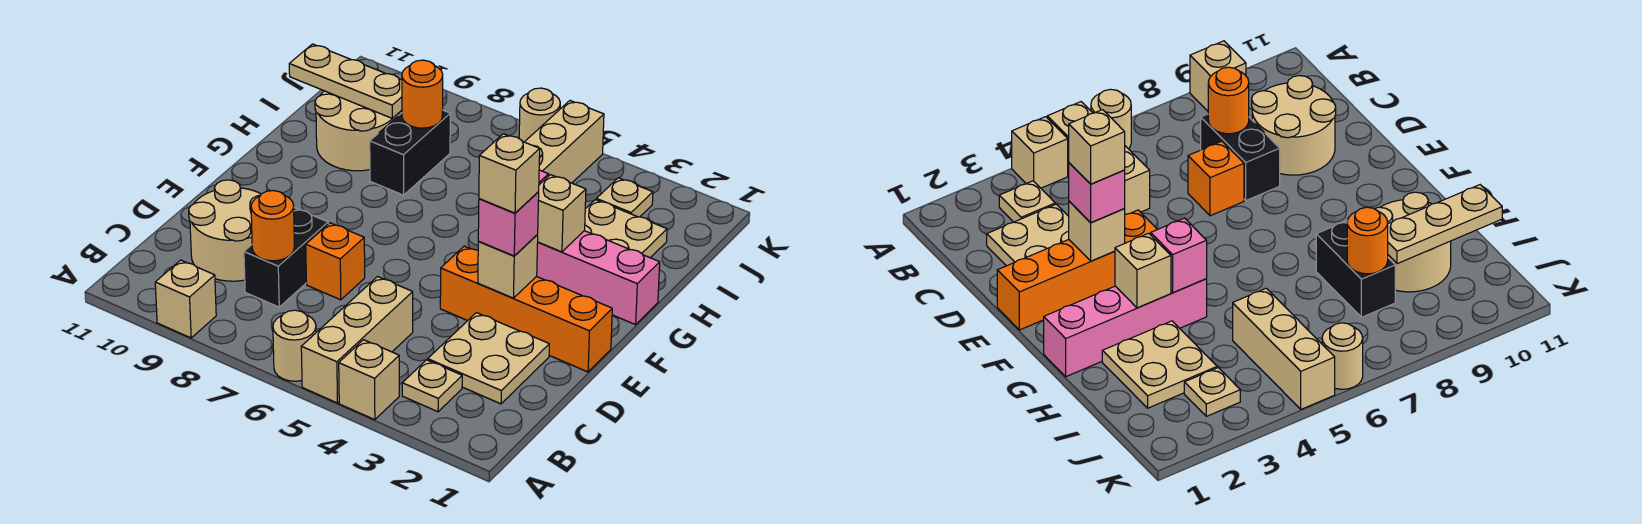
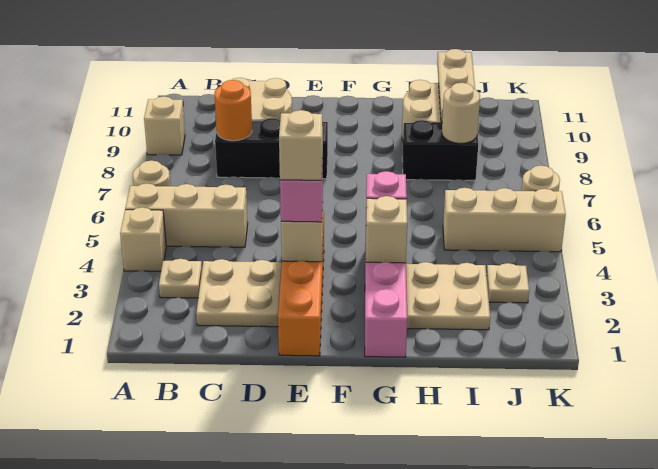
black 1x2 brick [244,208,328,307] -> black 1x3 brick [215,118,328,179]
orange 1x1 brick [306,223,365,300] -> none
orange 1x1 round brick [402,60,443,128] -> tan 1x1 round brick [442,83,480,143]

